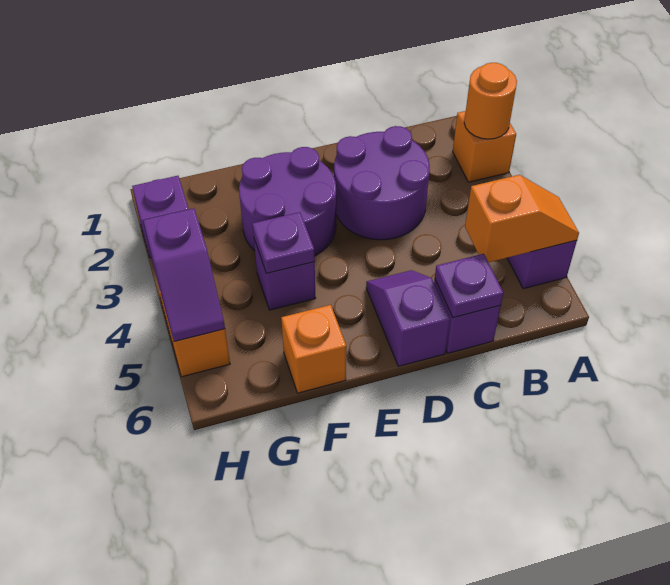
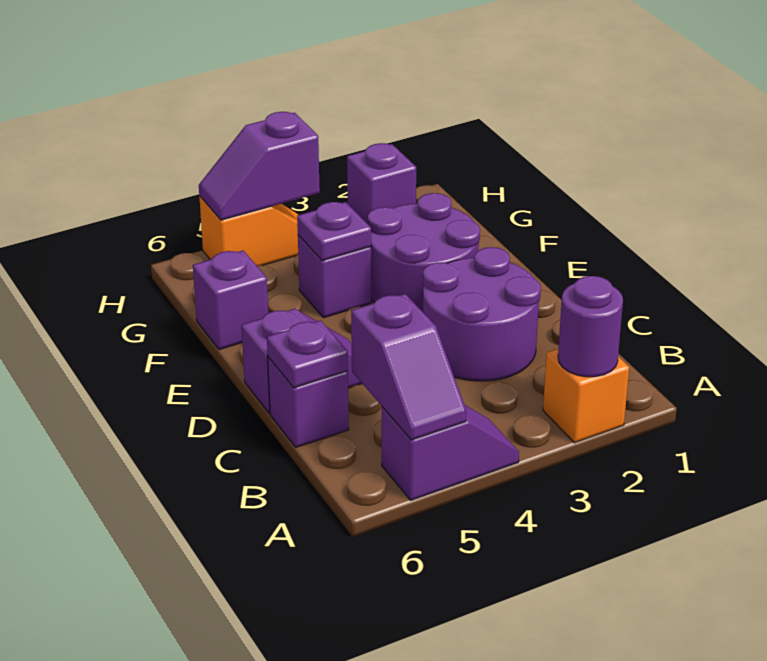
orange 1x1 round brick [464,63,517,139] -> purple 1x1 round brick [558,276,623,377]
orange 1x2 slope [465,175,579,262] -> purple 1x2 slope [351,294,466,440]
orange 1x1 brick [281,305,346,393] -> purple 1x1 brick [193,251,268,350]

